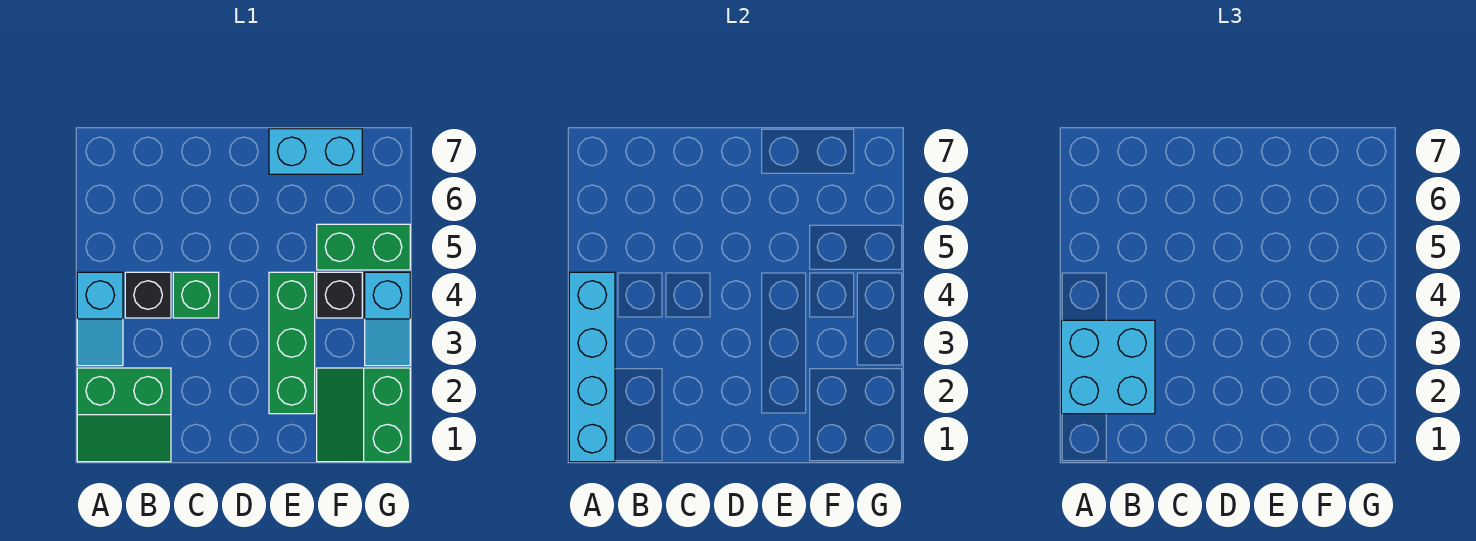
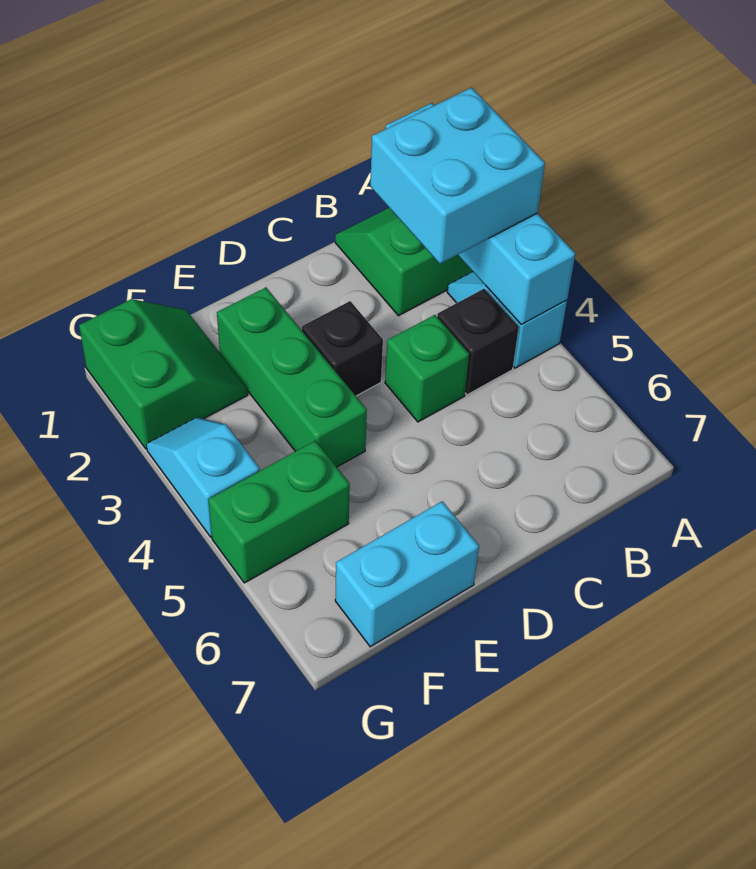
black 1x1 brick [317,272,362,318] -> black 1x1 brick moved to [302,301,383,396]

